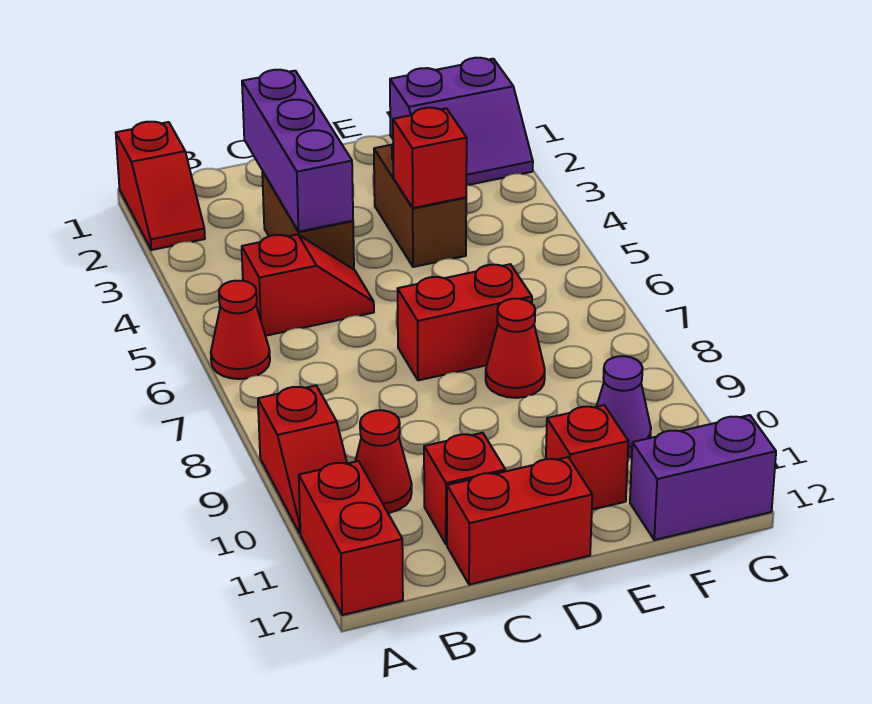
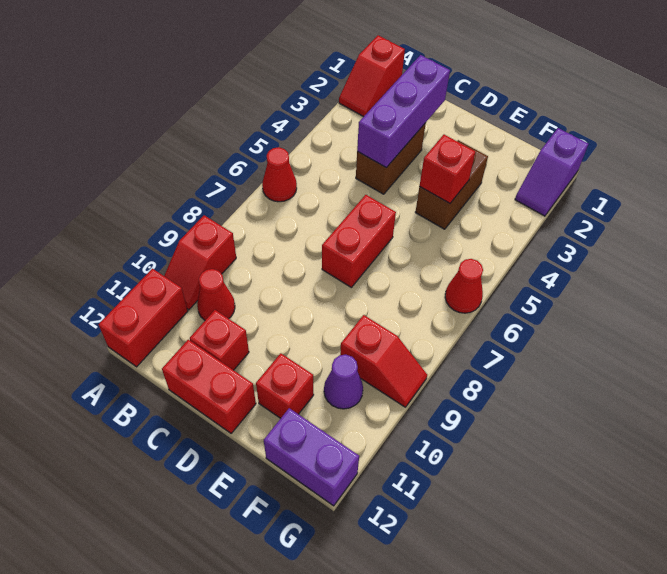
red 1x2 slope [242,234,374,336] -> red 1x2 slope moved to [340,315,427,407]
red 1x2 brick [398,264,532,380] -> red 1x2 brick turned to [322,195,396,287]
red 1x1 cone [486,299,545,398] -> red 1x1 cone moved to [445,259,483,313]
purple 2x2 slope [390,58,533,185] -> purple 1x2 slope [515,128,588,216]

